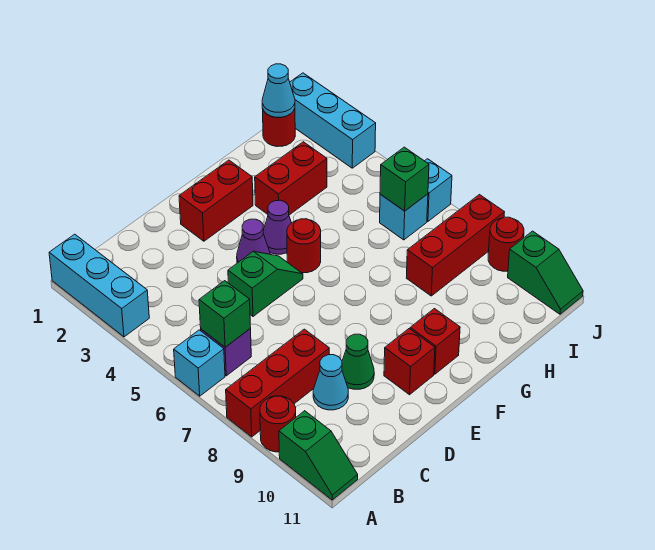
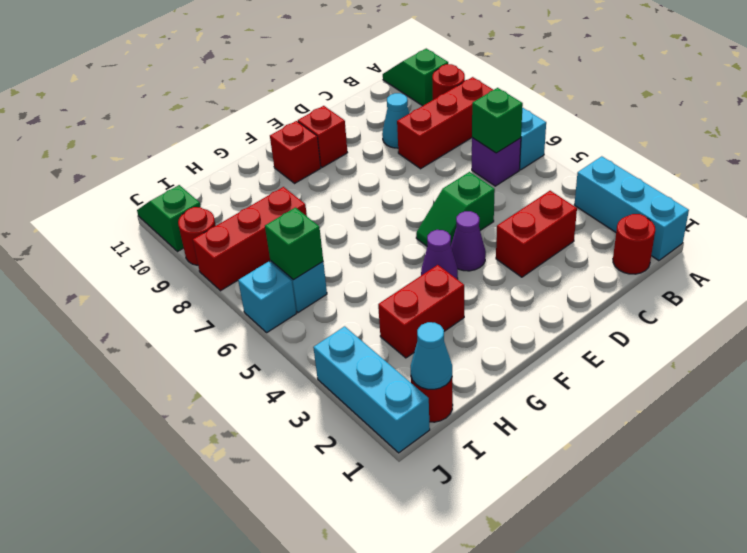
green 1x1 cone [342,334,374,389] -> none
red 1x2 brick [179,160,253,241] -> red 1x2 brick moved to [496,191,577,277]
red 1x1 round brick [287,219,321,273] -> red 1x1 round brick moved to [613,214,655,274]

